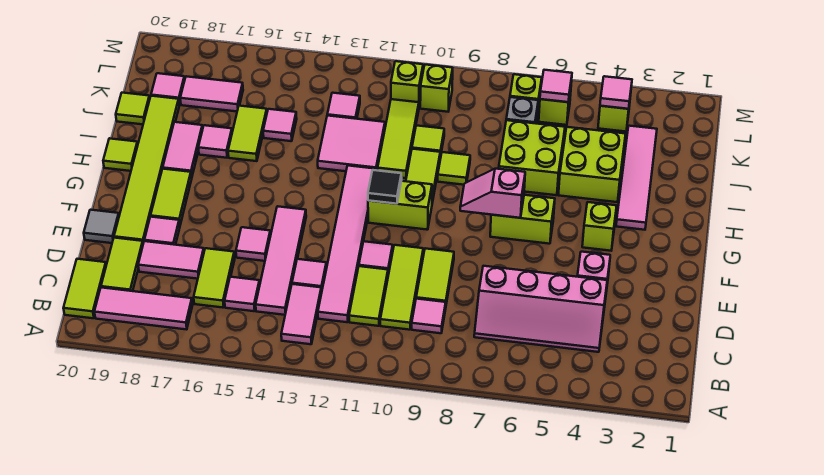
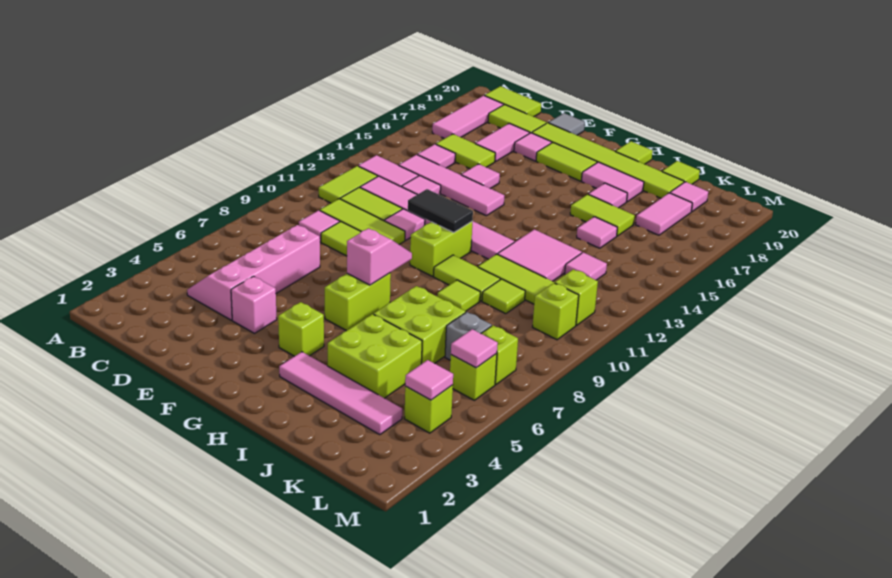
none -> lime 1x2 tile [319,166,378,203]
black 1x1 tile [368,170,402,204] -> black 1x2 tile [408,189,473,232]

